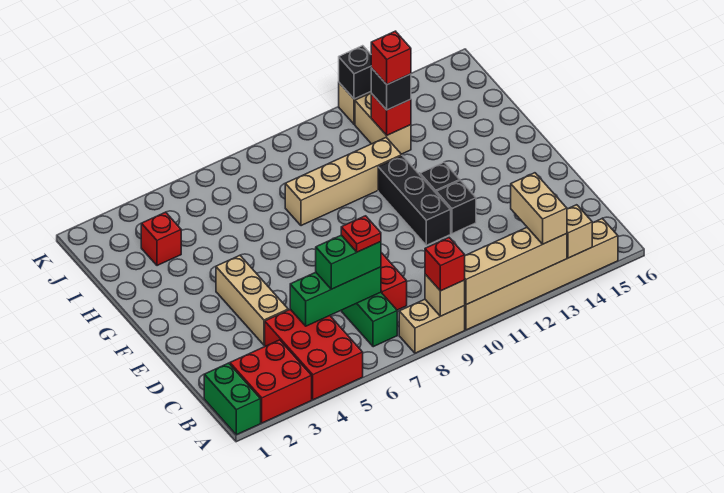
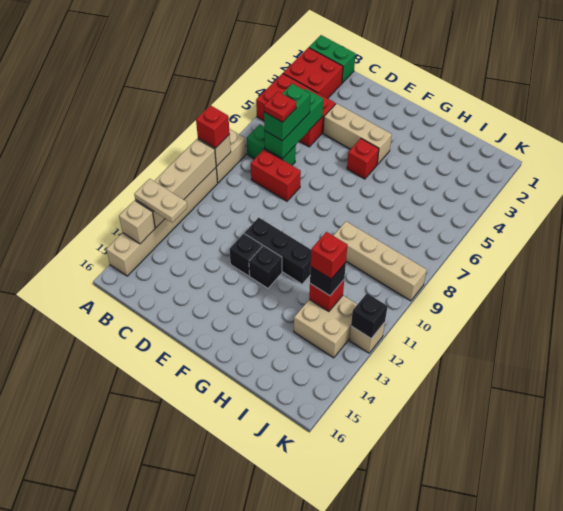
tan 1x2 brick [511,173,567,244] -> tan 1x2 plate [134,179,187,223]
tan 1x4 brick [285,138,402,226] -> tan 1x4 brick turned to [333,221,427,301]
red 1x1 brick [141,212,181,266] -> red 1x1 brick moved to [347,139,379,179]
tan 1x2 brick [355,93,411,154] -> tan 2x2 brick [294,296,357,358]

